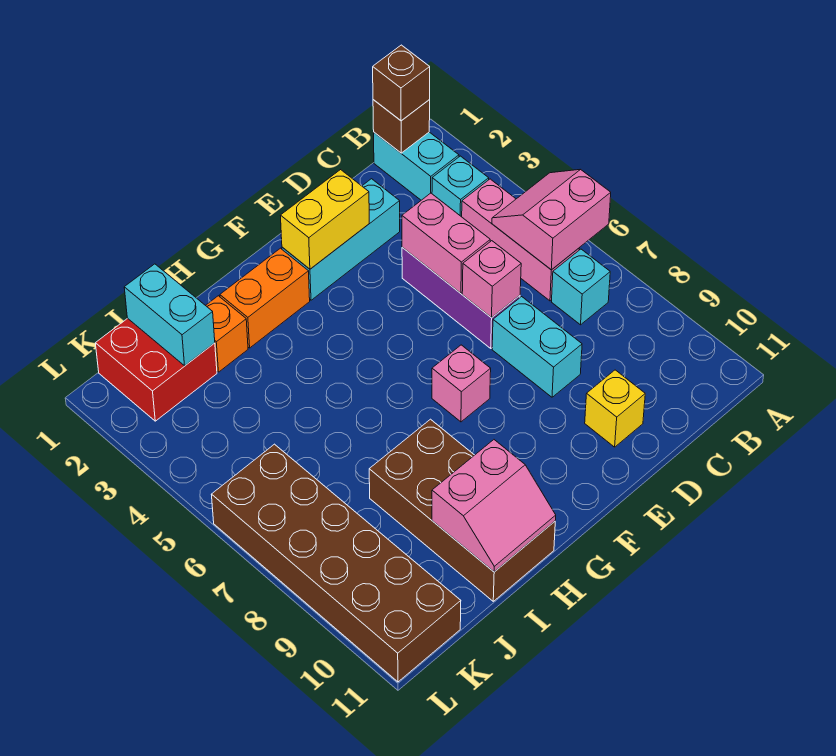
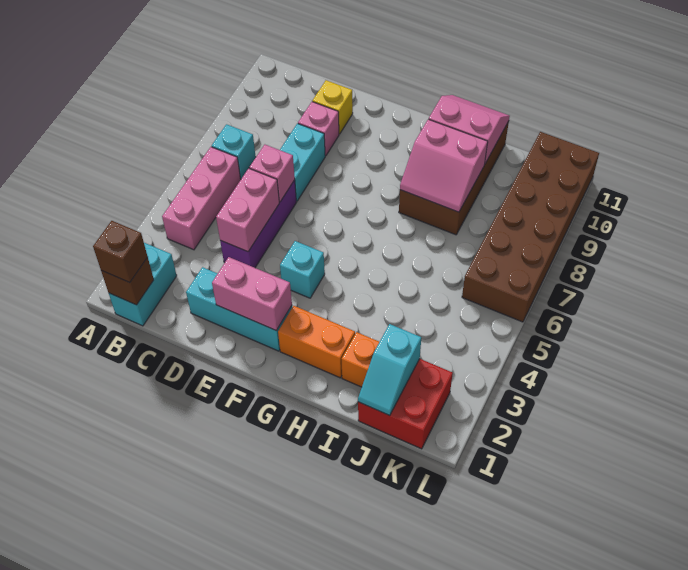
pink 2x2 slope [492,170,611,270] -> pink 2x2 slope moved to [400,119,488,212]
cyan 1x1 brick [432,156,489,217] -> cyan 1x1 brick moved to [280,241,325,298]
yellow 1x2 brick [280,170,369,269] -> pink 1x2 brick [212,257,292,330]
pink 1x1 brick [432,345,491,422] -> pink 1x1 brick moved to [298,102,339,156]
cyan 1x2 brick [124,264,215,366] -> cyan 1x2 slope [358,324,421,415]

